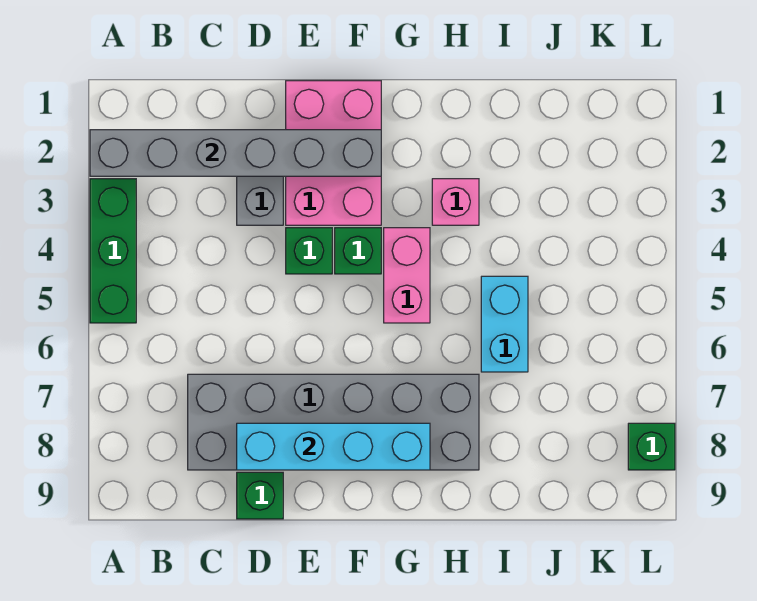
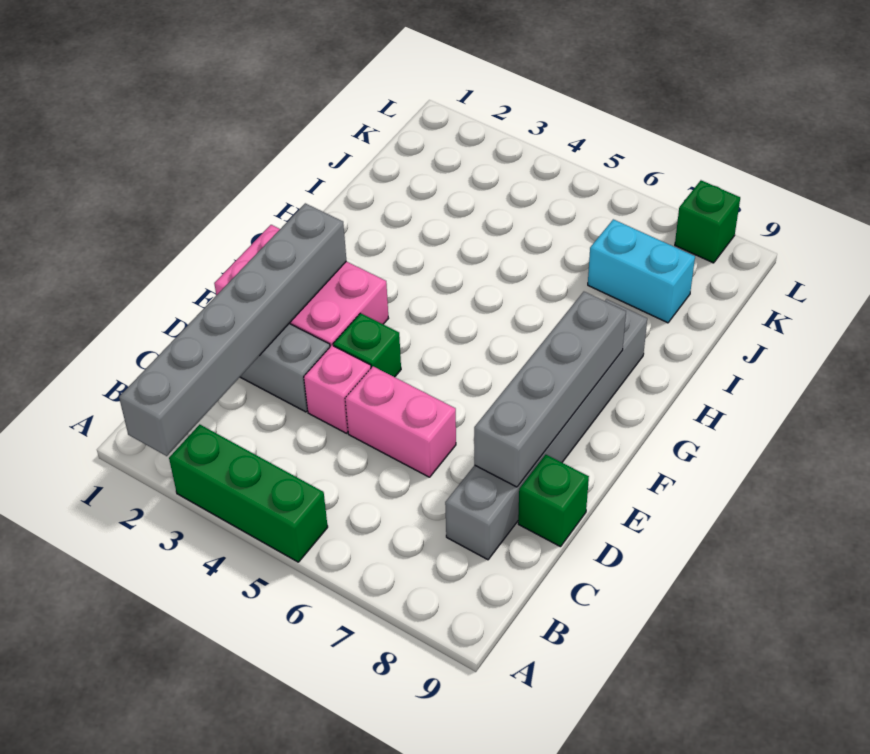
grey 2x6 brick [188,374,479,470] -> grey 1x6 brick [445,299,647,560]
cyan 1x4 brick [237,423,430,470] -> grey 1x4 brick [474,292,626,487]
green 1x1 brick [335,228,381,274] -> none
pink 1x2 brick [384,228,430,323] -> pink 1x2 brick moved to [345,366,456,477]
pink 1x1 brick [432,179,479,225] -> pink 1x1 brick moved to [304,345,371,433]
cyan 1x2 brick [481,276,528,372] -> cyan 1x2 brick moved to [588,219,695,323]

